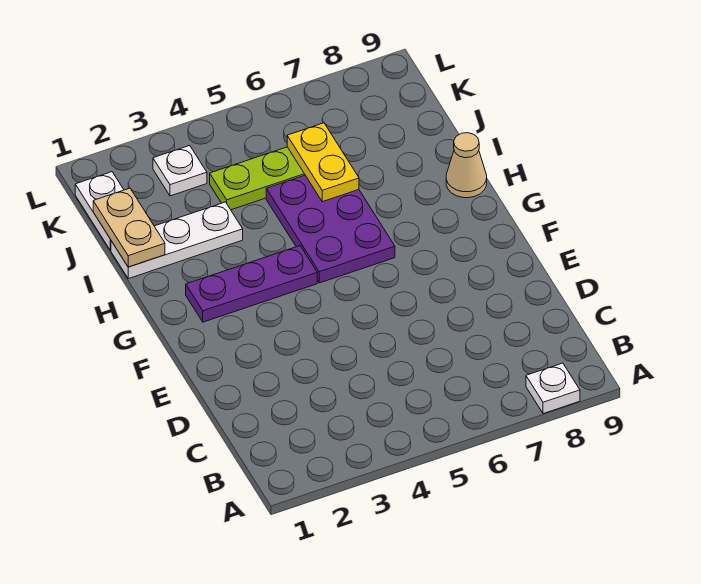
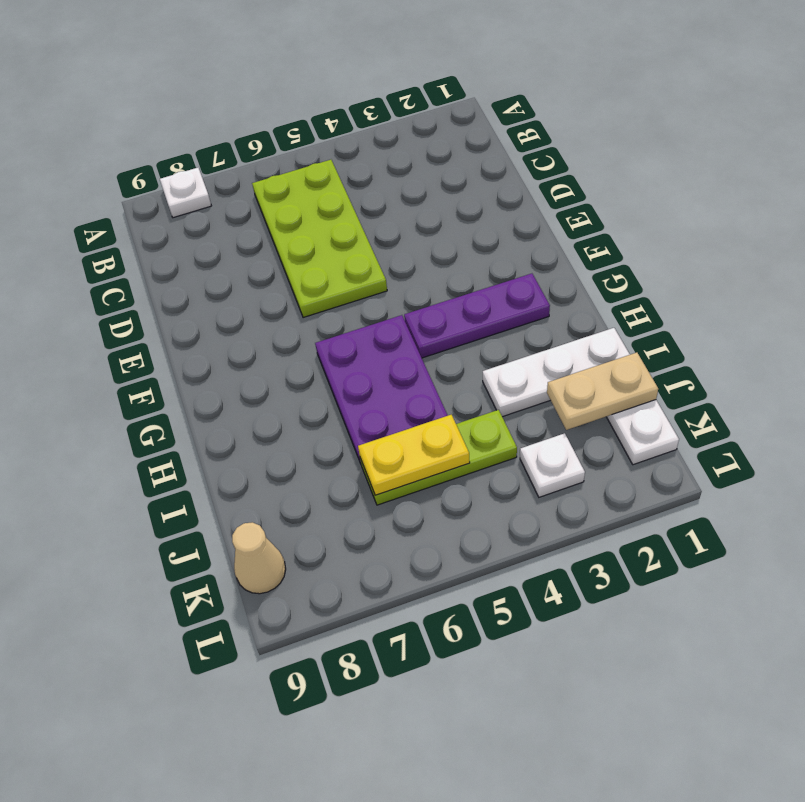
none -> lime 2x4 plate [252,160,387,318]
tan 1x1 cone [446,133,487,198] -> tan 1x1 cone moved to [232,522,286,594]
tan 1x2 plate [93,188,165,267] -> tan 1x2 plate turned to [547,353,658,430]
yellow 1x2 plate [287,123,359,202] -> yellow 1x2 plate turned to [358,415,470,495]

